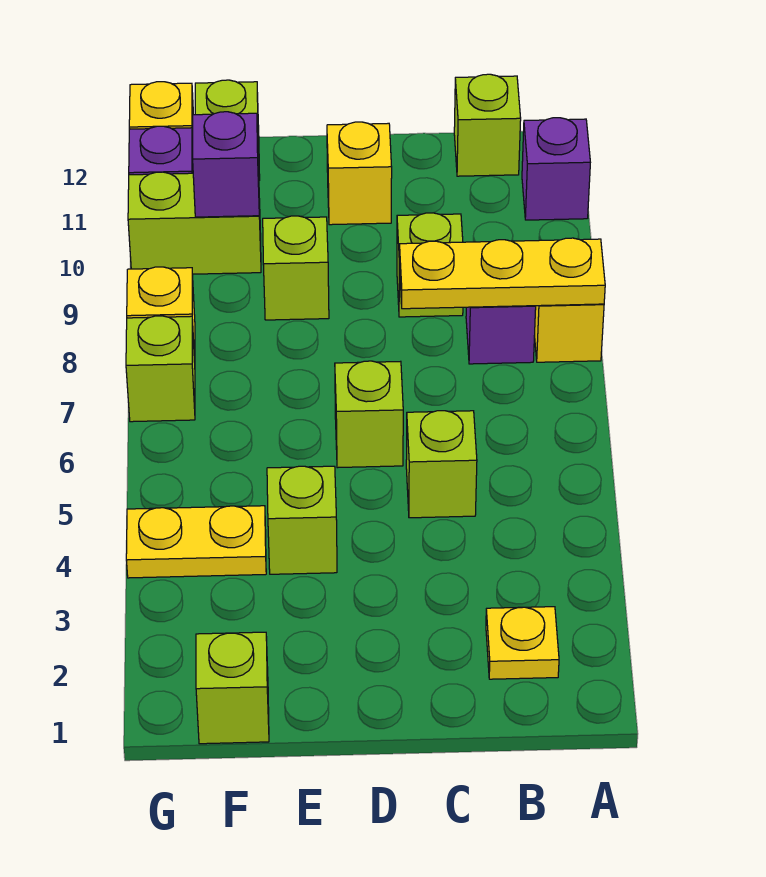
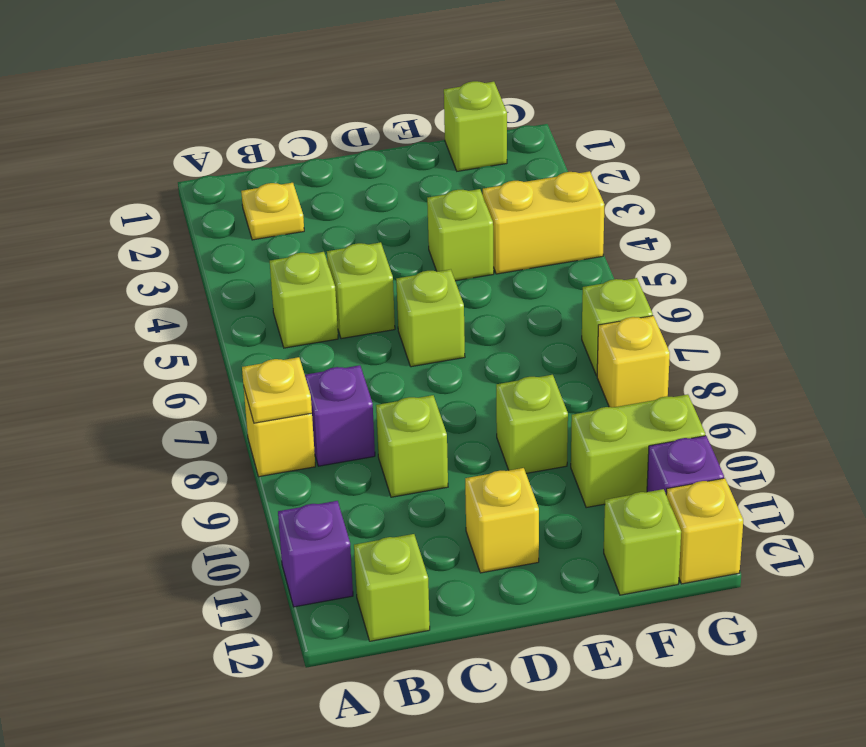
yellow 1x3 plate [399,238,605,309] -> yellow 1x1 plate [242,357,312,423]
none -> lime 1x1 brick [270,252,338,348]
yellow 1x2 plate [126,506,266,578] -> yellow 1x2 brick [483,171,605,274]
purple 1x1 brick [192,112,259,217] -> none

